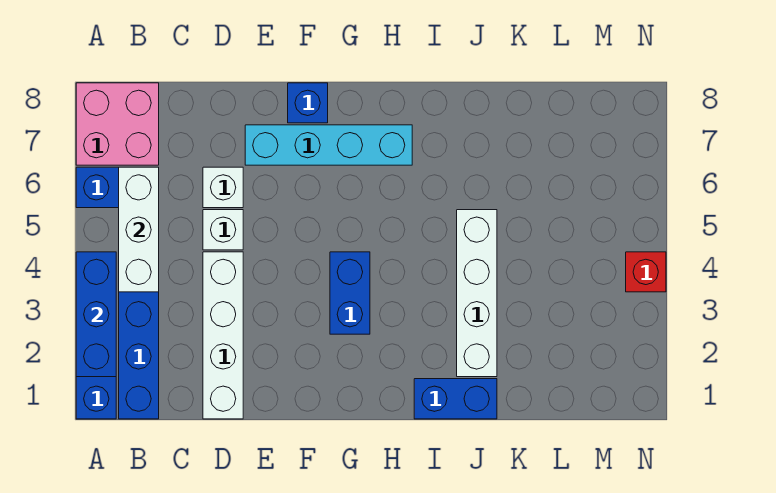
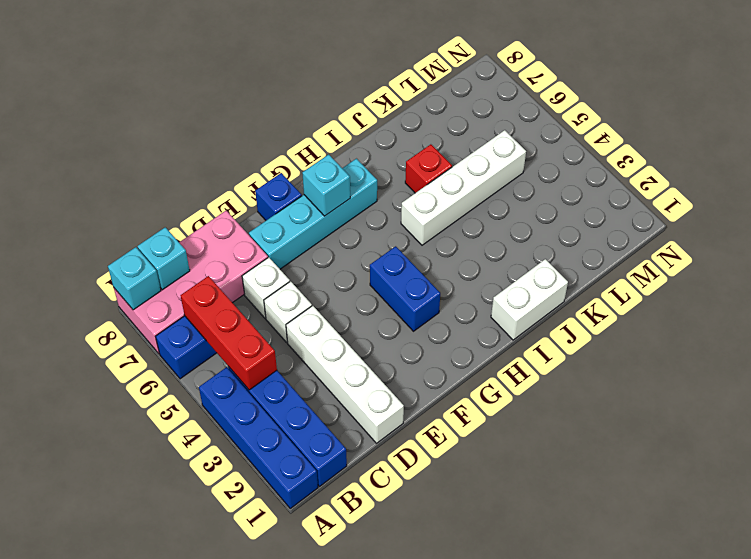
blue 1x3 brick [76,252,116,377] -> none
pink 2x2 brick [76,83,159,165] -> pink 2x4 brick [114,211,268,354]
none -> cyan 1x1 brick [108,247,161,310]
white 1x3 brick [119,167,159,292] -> red 1x3 brick [181,276,277,390]
none -> cyan 1x1 brick [138,227,190,290]
none -> cyan 1x1 brick [302,154,350,216]
blue 1x2 brick [414,379,497,419] -> white 1x2 brick [491,259,568,340]
white 1x4 brick [457,210,497,377] -> white 1x4 brick turned to [401,130,526,245]
red 1x1 brick [626,252,666,292] -> red 1x1 brick moved to [405,144,452,193]

